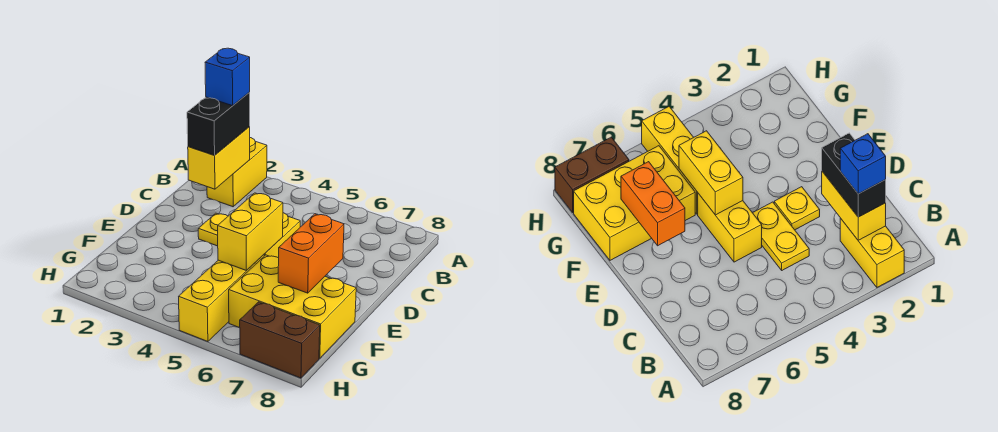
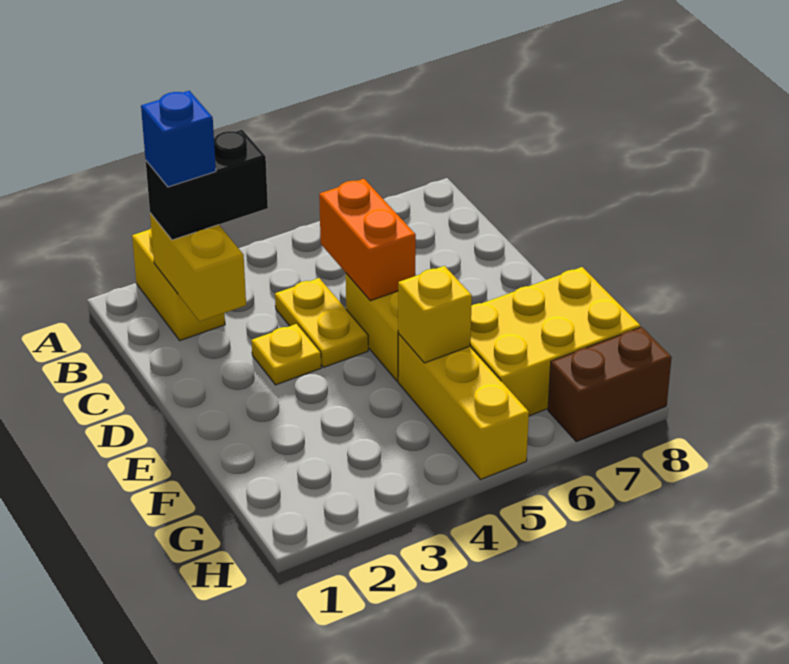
black 1x2 brick [187,92,250,155] -> black 1x2 brick turned to [146,130,268,240]
yellow 1x2 brick [218,193,283,271] -> yellow 1x1 brick [398,266,472,363]
orange 1x2 brick [278,214,344,293] -> orange 1x2 brick moved to [319,179,416,301]

